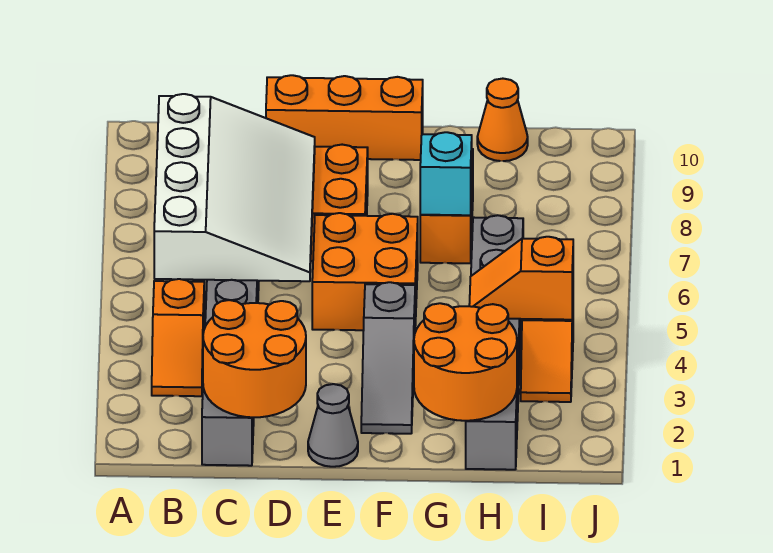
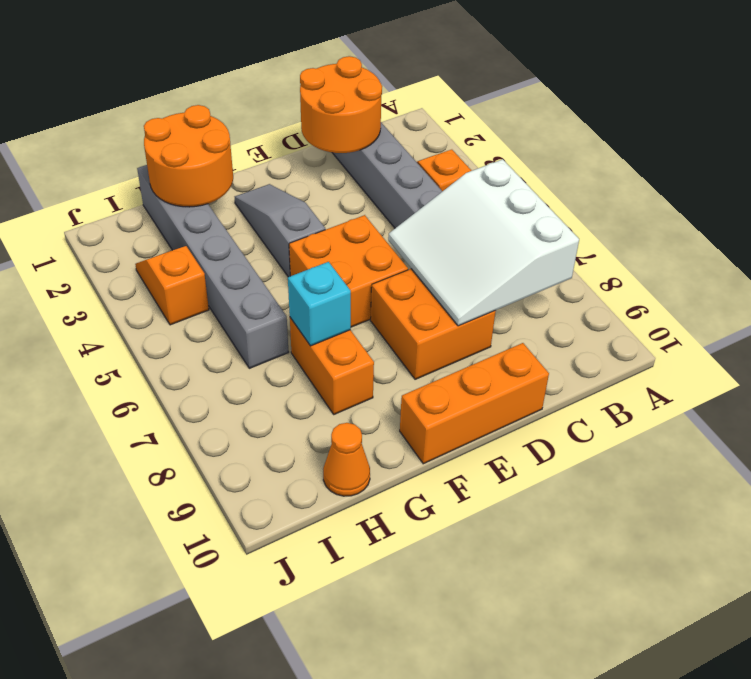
white 3x4 slope [154,94,315,281] -> white 3x3 slope [388,159,579,326]
grey 1x1 cone [308,384,358,467] -> none
orange 1x2 slope [469,237,573,320] -> none

